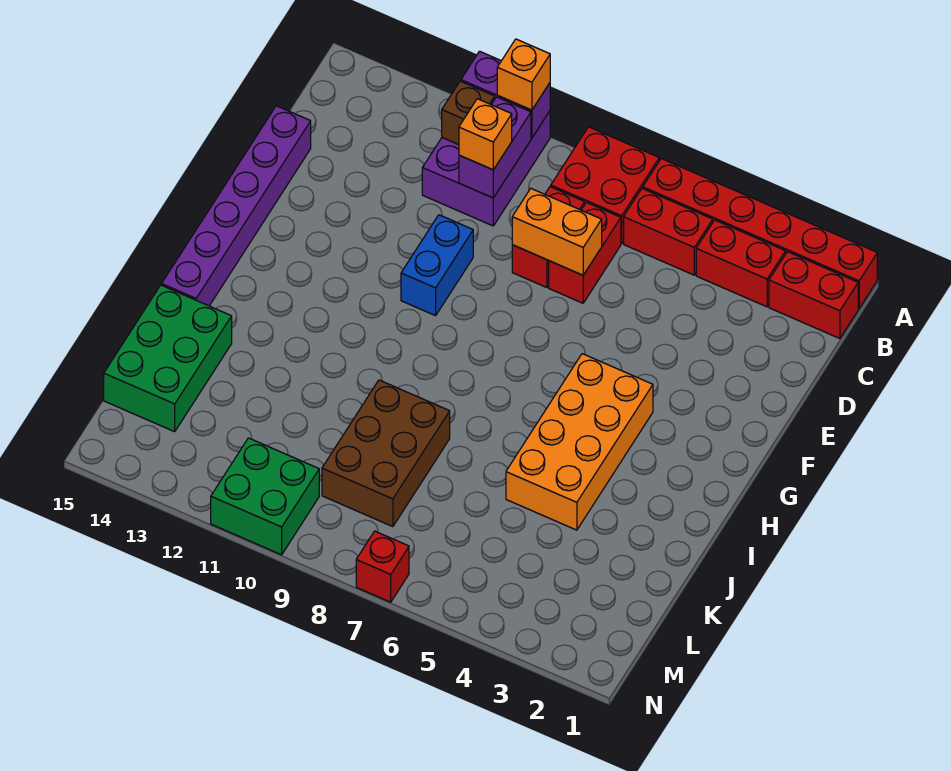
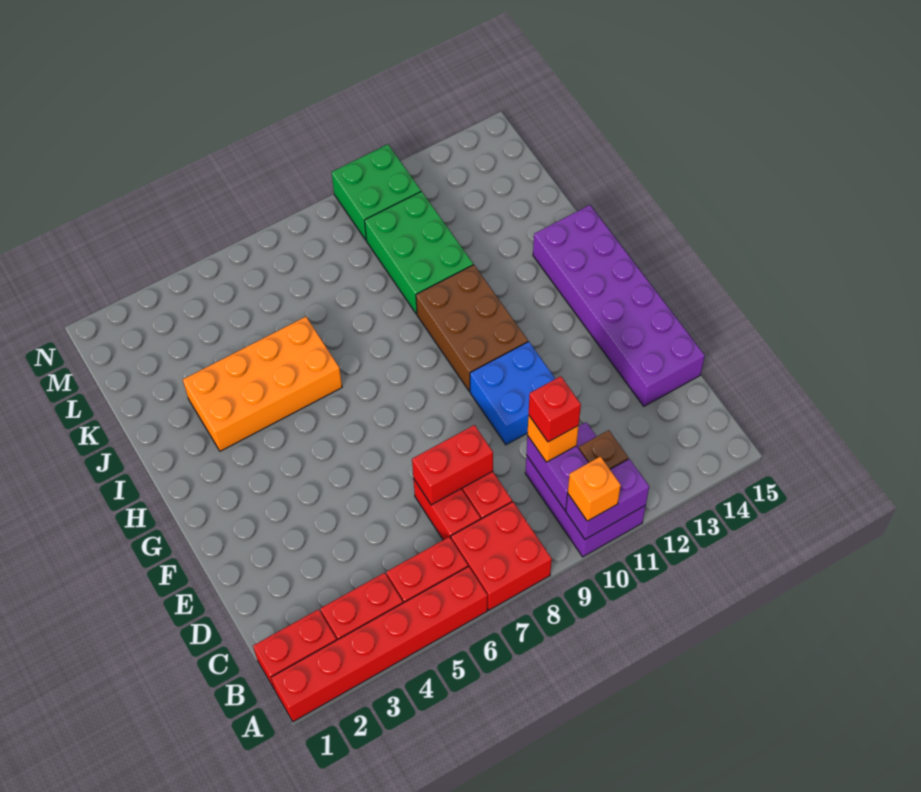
orange 1x2 brick [512,189,602,275] -> red 1x2 brick [412,425,493,505]
purple 1x6 brick [162,106,311,306] -> purple 2x6 brick [533,205,705,406]
blue 1x2 brick [401,215,473,316] -> blue 2x2 brick [470,342,555,445]
orange 2x4 brick [506,354,653,530] -> orange 2x4 brick turned to [183,317,342,451]
brown 2x3 brick [322,380,450,527] -> brown 2x3 brick moved to [416,265,528,391]
green 2x3 brick [104,285,232,432] -> green 2x3 brick moved to [365,191,473,314]
red 1x1 brick [356,531,409,602] -> red 1x1 brick moved to [529,376,581,442]

